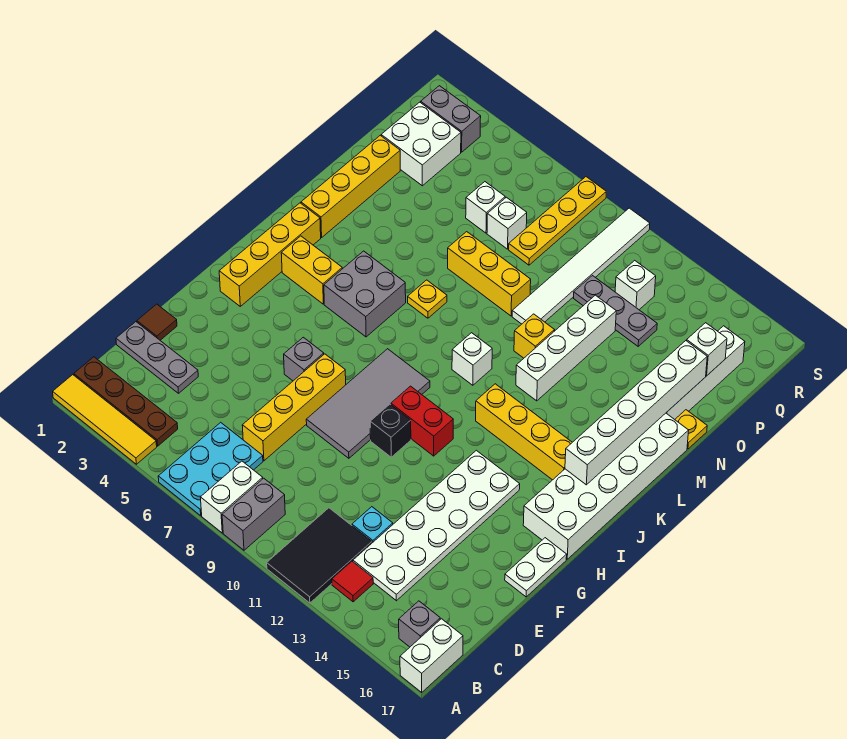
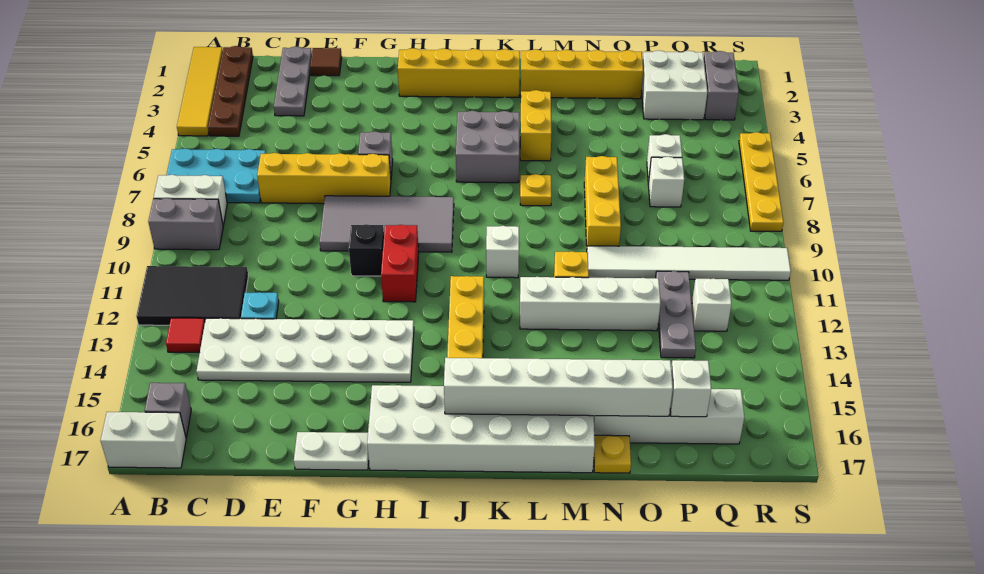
yellow 1x2 brick [281,236,342,304] -> yellow 1x2 brick moved to [520,90,552,161]
yellow 1x4 plate [509,177,606,265] -> yellow 1x4 plate turned to [739,132,783,231]

